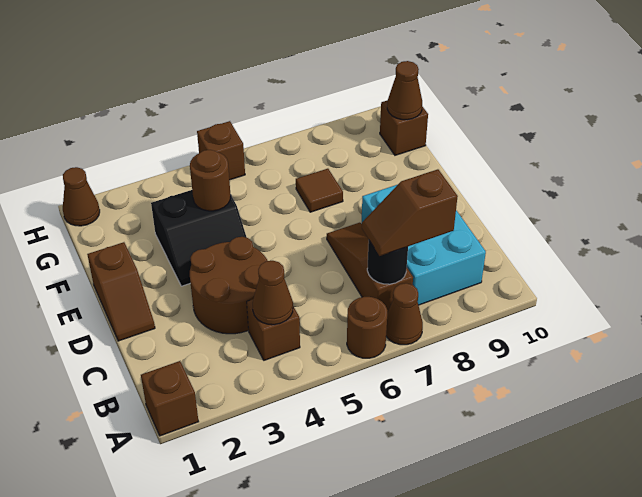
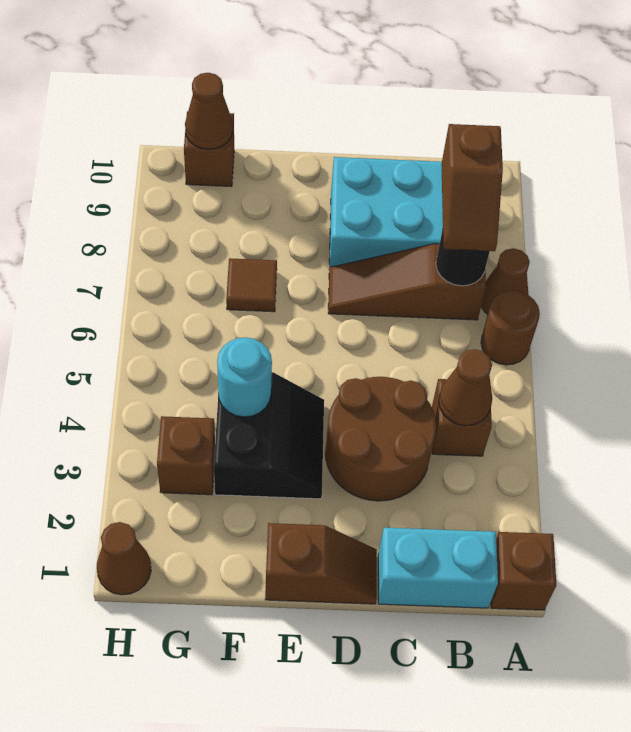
none -> cyan 1x2 brick [378,528,498,608]
brown 1x1 round brick [190,150,231,211] -> cyan 1x1 round brick [217,337,272,417]
brown 1x1 brick [197,121,245,180] -> brown 1x1 brick moved to [157,416,215,495]

